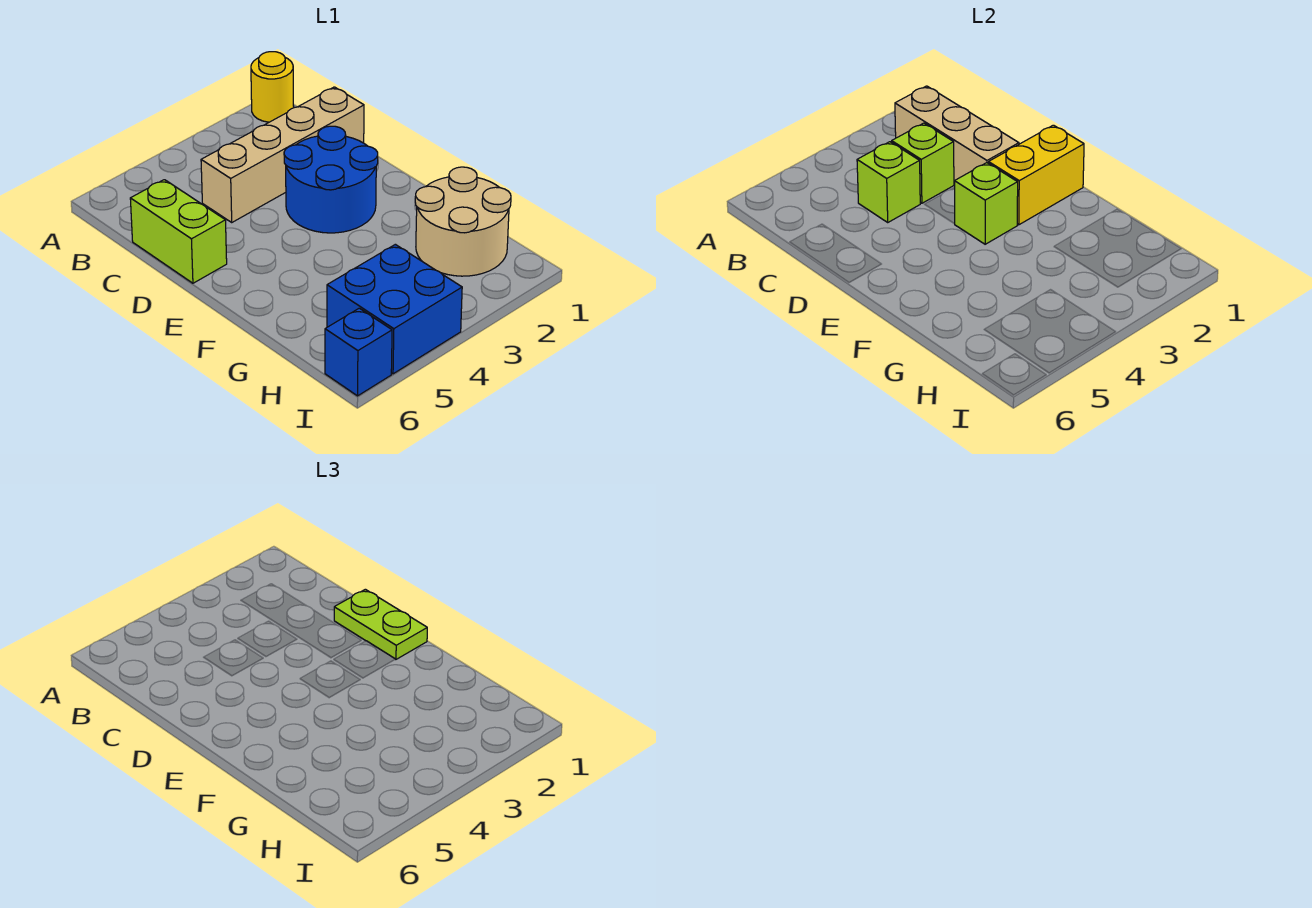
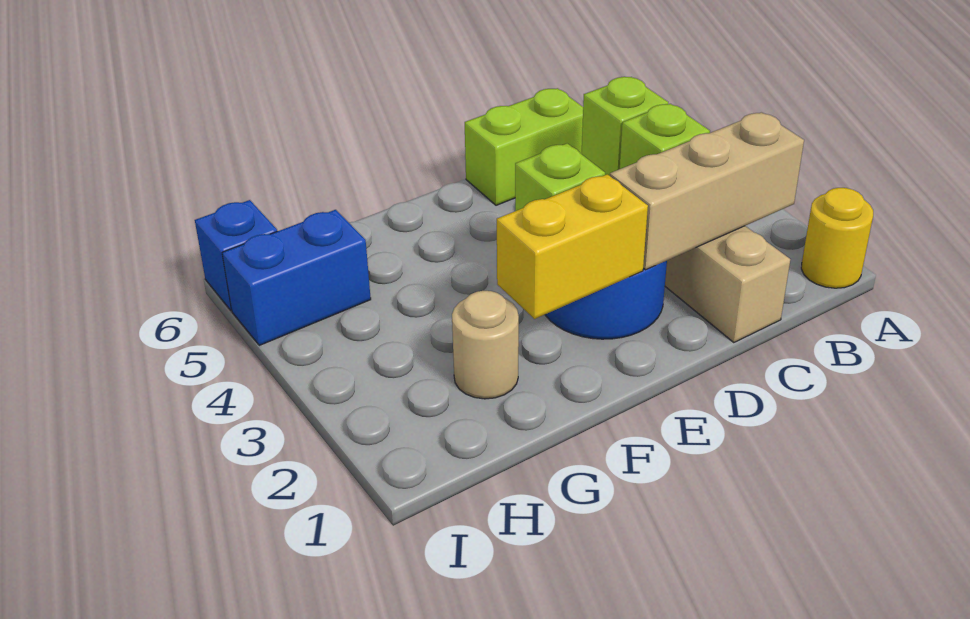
lime 1x2 plate [334,589,427,659] -> none
yellow 1x2 brick [989,125,1084,225] -> yellow 1x2 brick turned to [497,174,648,319]
tan 2x2 round brick [415,167,511,276] -> tan 1x1 round brick [452,291,519,399]
blue 2x2 brick [327,244,462,374] -> blue 1x2 brick [222,210,371,345]

